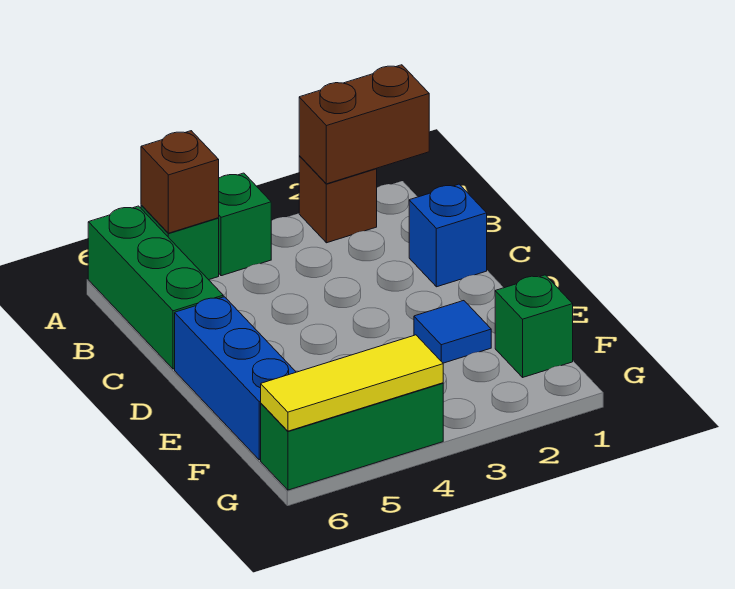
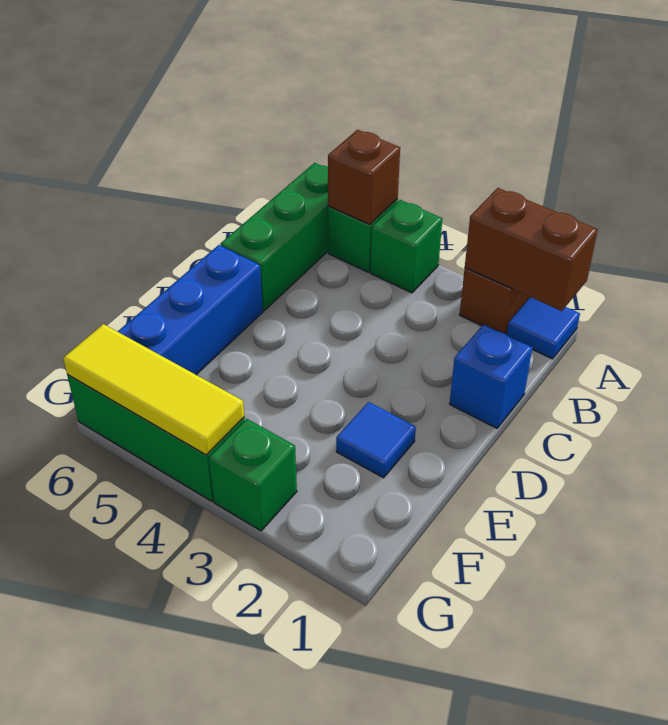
none -> blue 1x1 tile [507,297,580,359]
green 1x1 brick [495,275,573,377] -> green 1x1 brick moved to [209,419,297,531]

